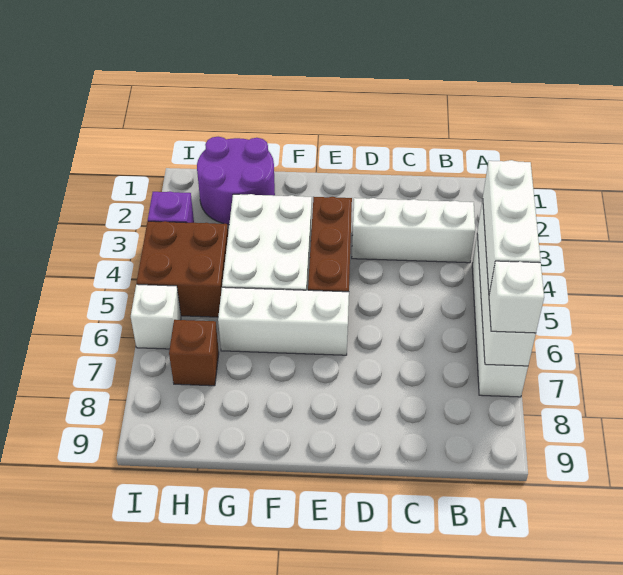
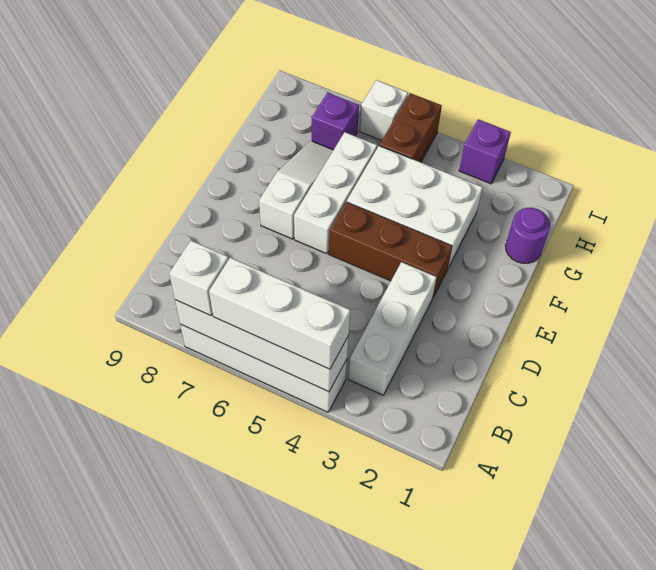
none -> white 1x3 slope [259,141,333,239]
purple 2x2 round brick [197,137,275,225] -> purple 1x1 round brick [505,208,550,263]
brown 2x2 brick [137,221,228,317] -> brown 1x2 brick [379,93,442,162]
brown 1x1 brick [169,320,219,386] -> purple 1x1 brick [312,93,359,150]

